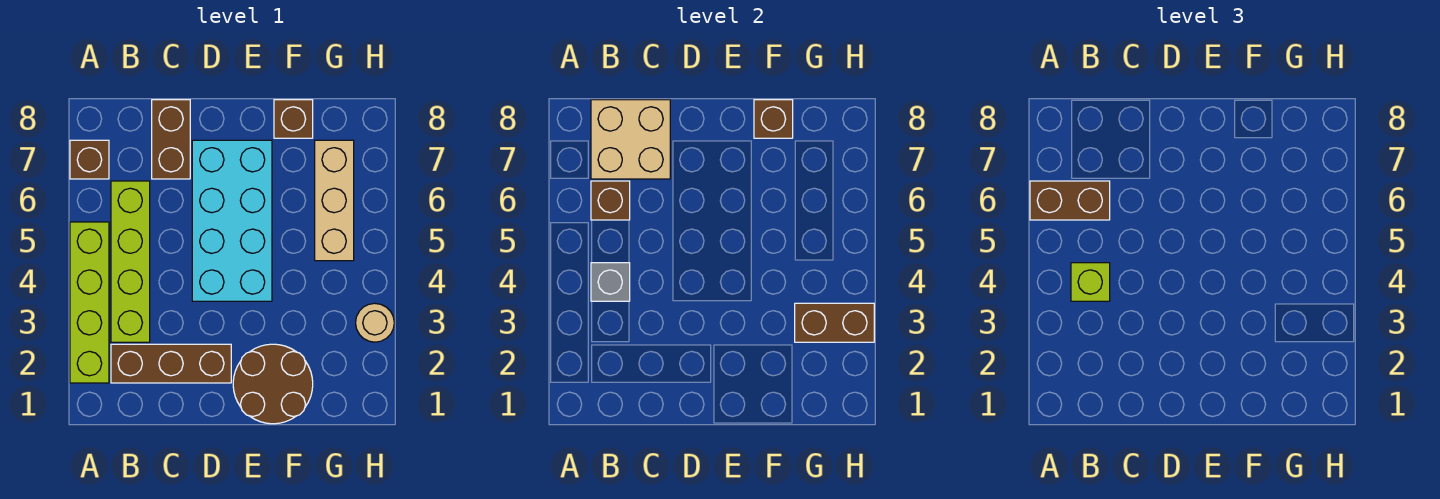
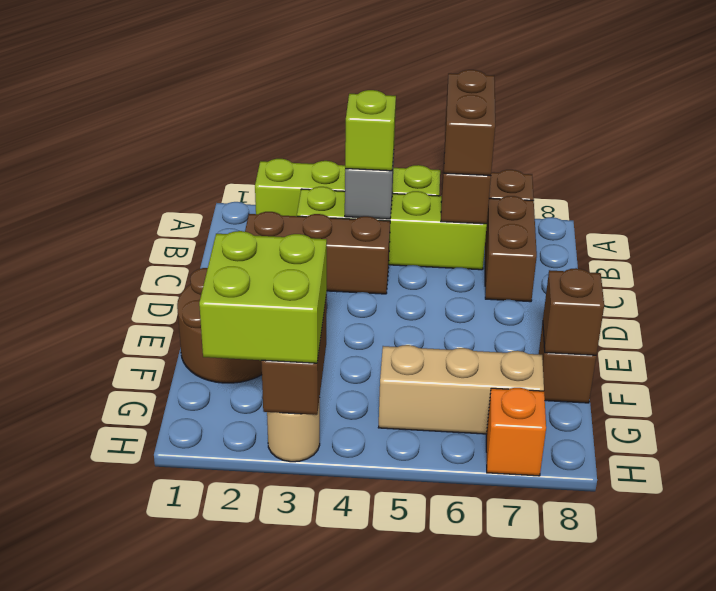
brown 1x3 brick [111,344,231,383] -> brown 1x3 brick turned to [245,212,390,294]
tan 2x2 brick [591,100,670,179] -> none
brown 1x2 brick [152,100,190,179] -> brown 1x2 brick turned to [485,196,537,302]
cyan 2x4 brick [192,140,272,301] -> none
none -> lime 2x2 brick [199,231,327,363]
none -> orange 1x1 brick [486,388,546,476]

